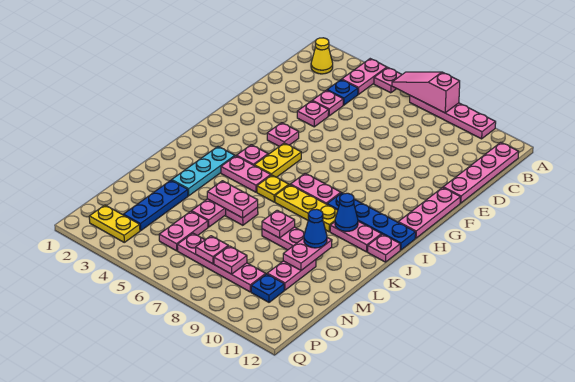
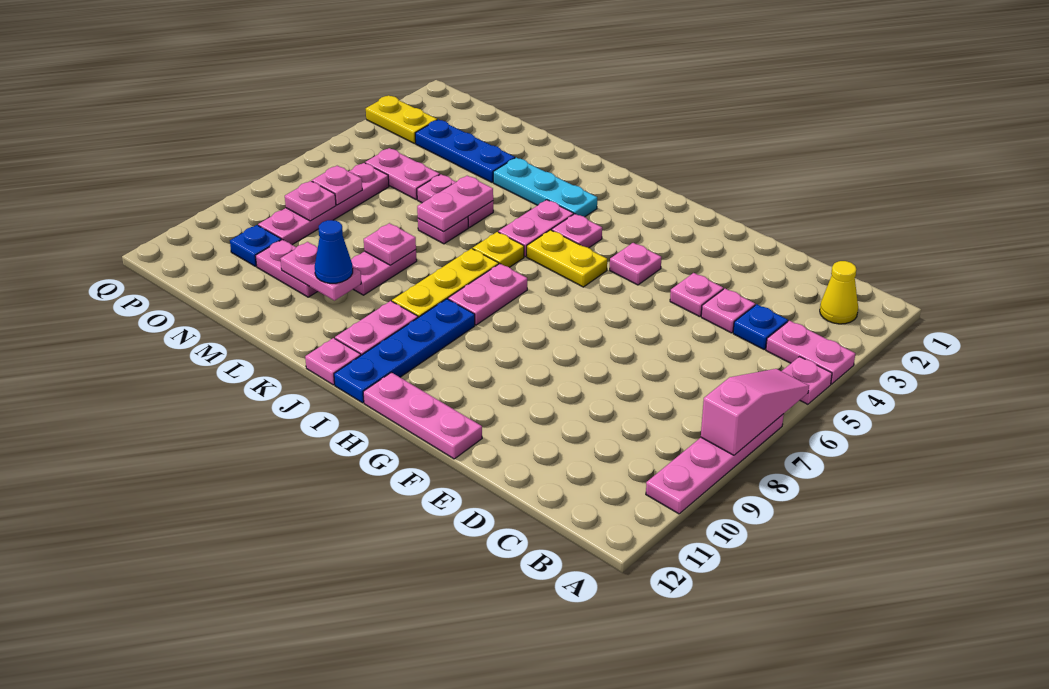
pink 1x4 plate [443,142,519,203] -> none
blue 1x1 cone [335,193,358,231] -> none
yellow 1x2 plate [89,205,140,242] -> yellow 1x2 plate turned to [366,95,437,144]

